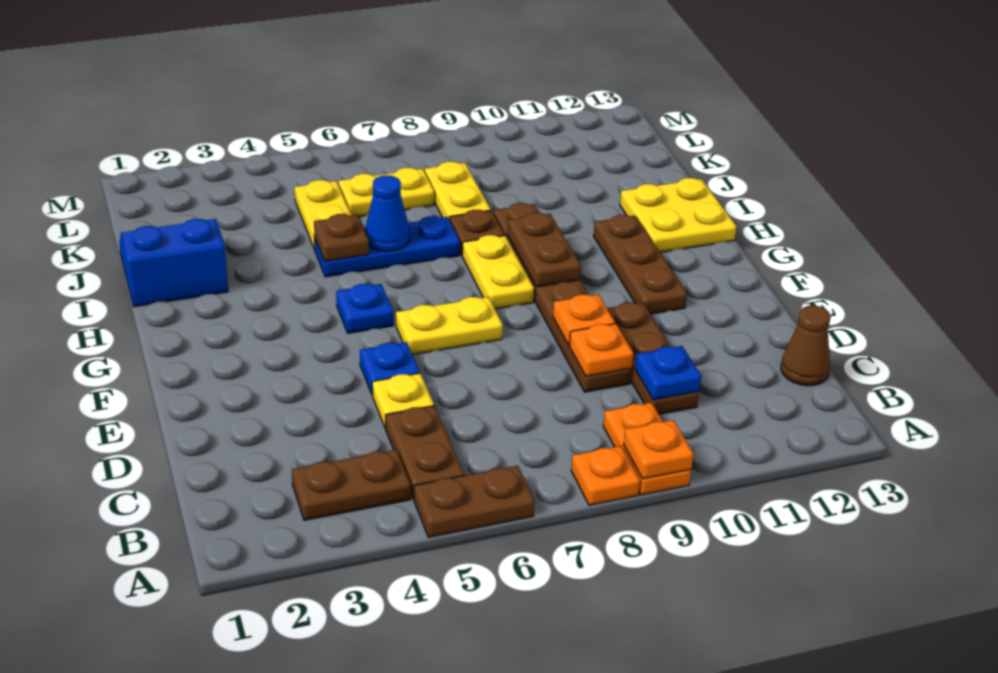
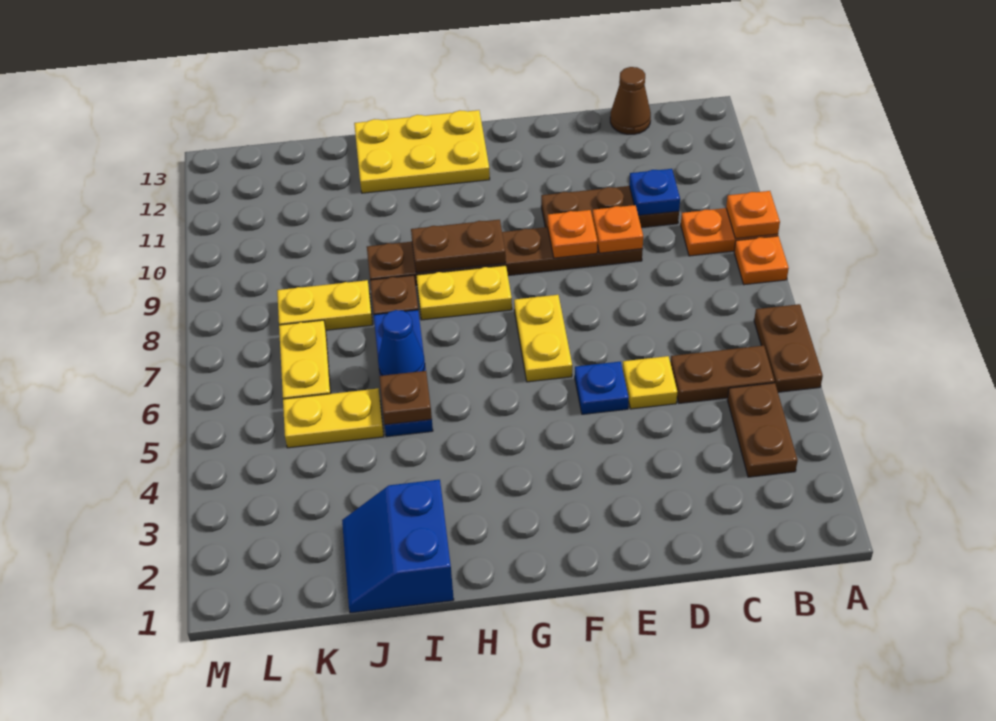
brown 1x3 plate [594,215,687,314] -> none
blue 1x1 plate [336,284,393,333] -> none
yellow 2x2 plate [620,178,737,253] -> yellow 2x3 plate [354,110,490,193]

